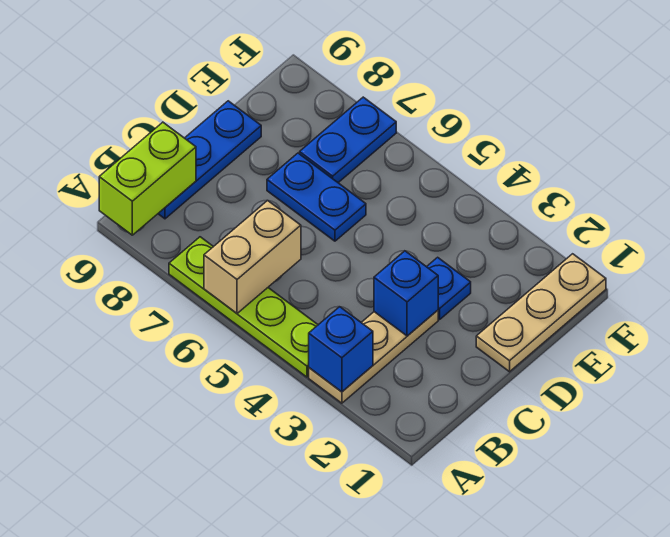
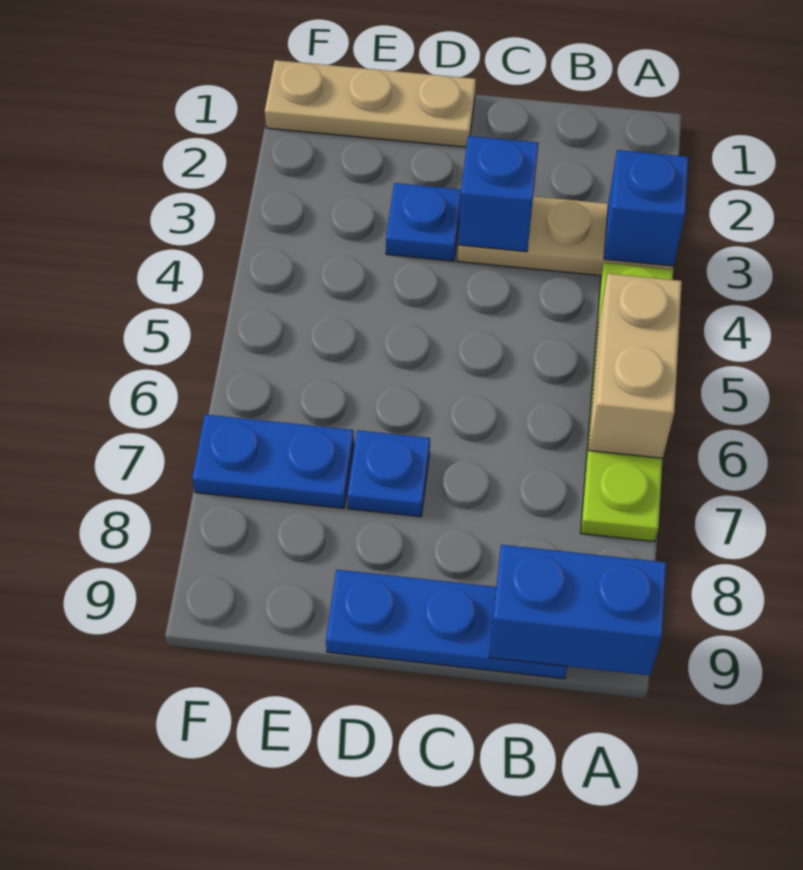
tan 1x2 brick [204,200,301,313] -> tan 1x2 brick turned to [589,274,682,458]
lime 1x2 brick [99,122,196,235] -> blue 1x2 brick [489,545,666,675]
blue 1x2 plate [267,153,366,241] -> blue 1x1 plate [347,430,430,517]

